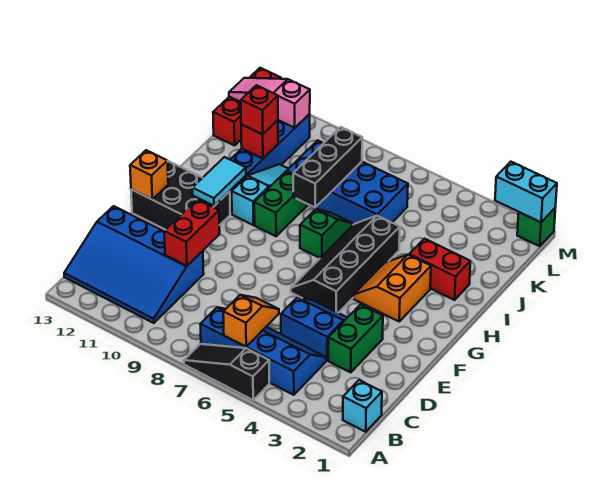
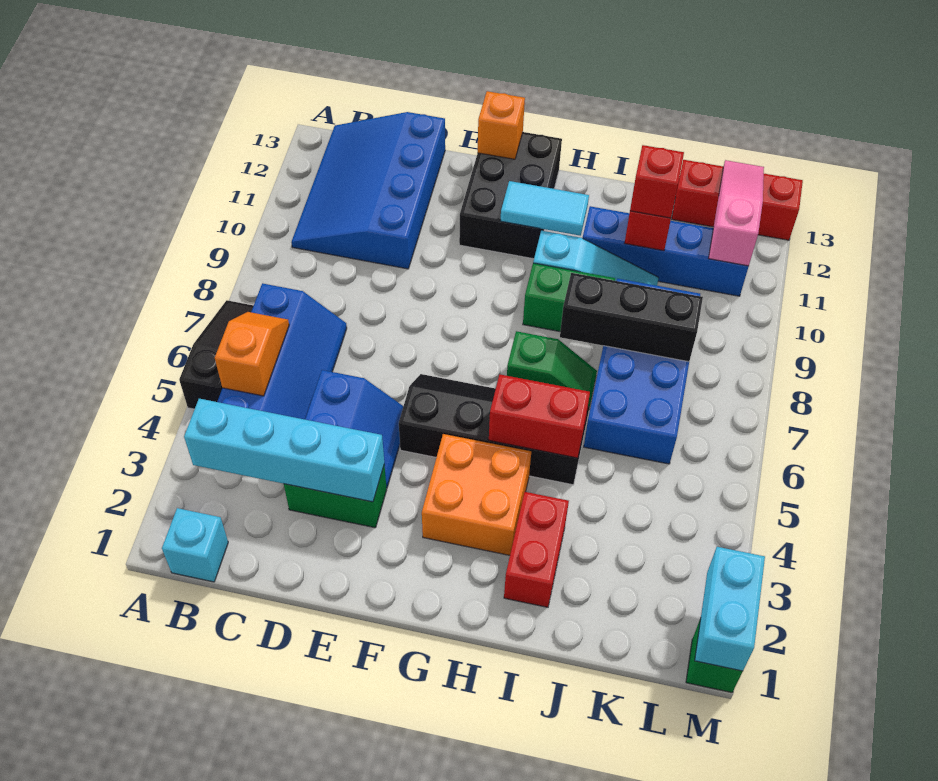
none -> cyan 1x4 brick [184,399,384,502]
orange 1x2 slope [223,295,279,347] -> orange 1x2 slope turned to [215,312,289,396]
red 1x2 brick [164,199,220,266] -> red 1x2 brick moved to [489,375,590,458]
orange 2x2 slope [353,255,431,321] -> orange 2x2 brick [422,434,531,555]

